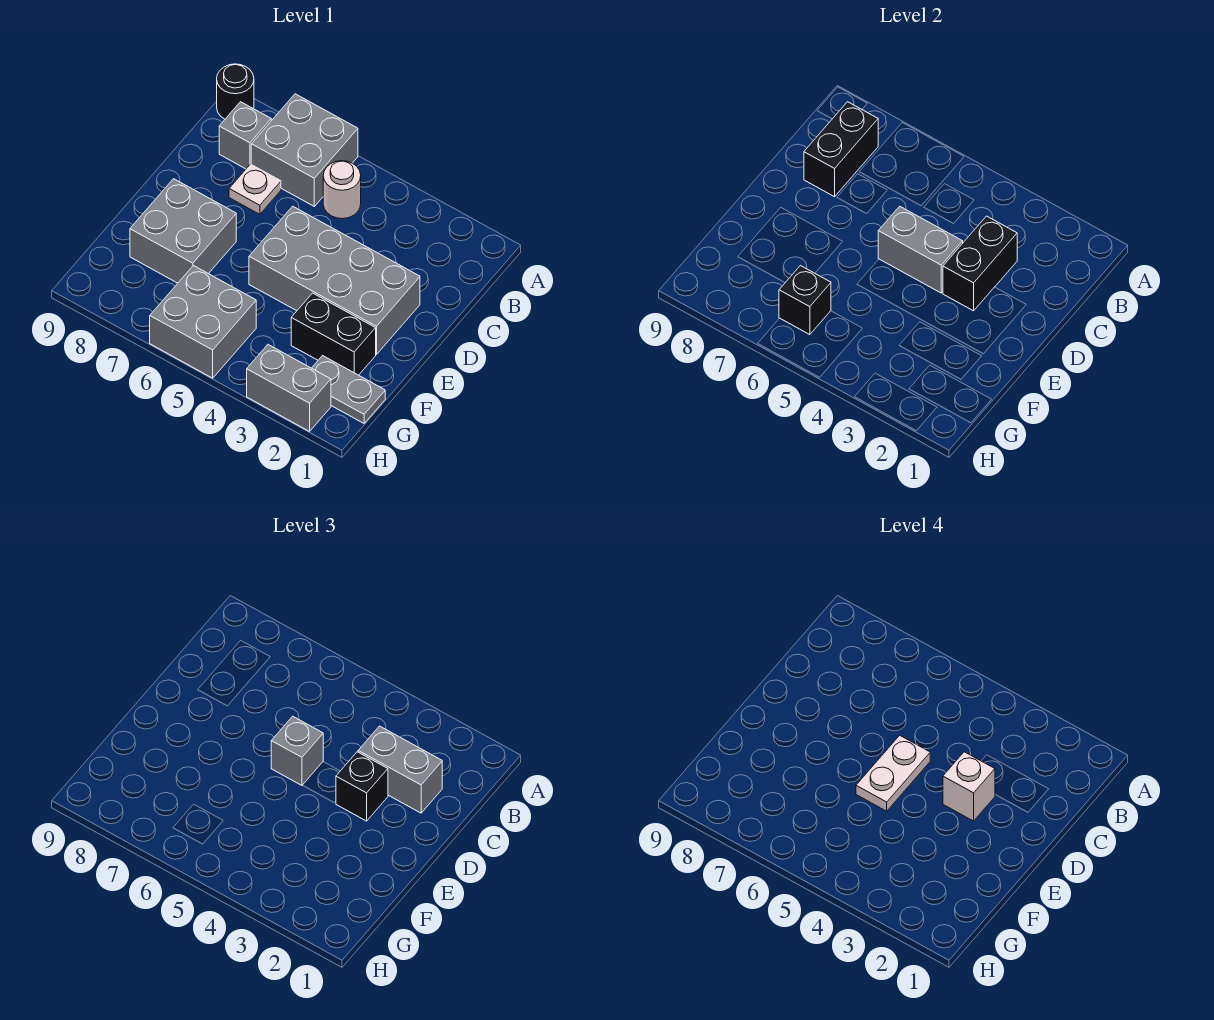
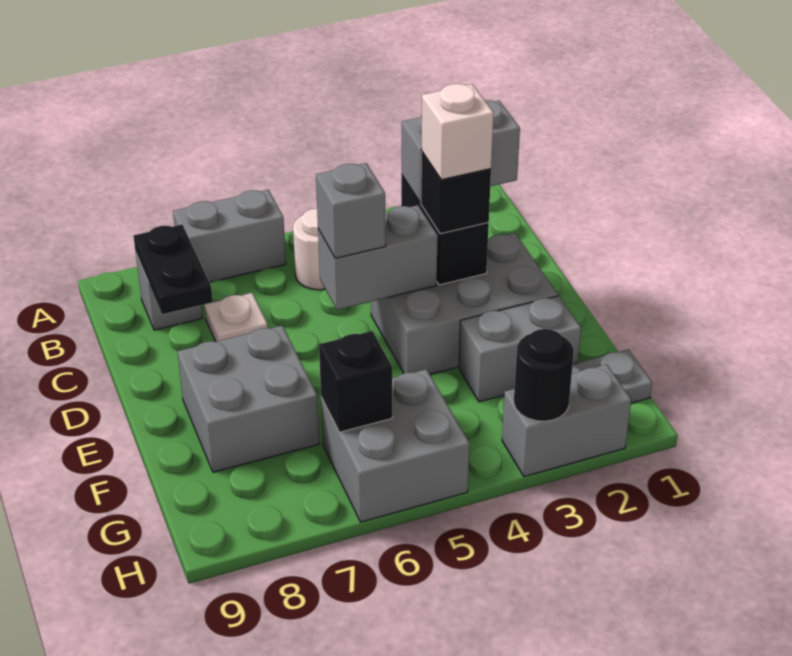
grey 2x2 brick [251,94,358,206] -> grey 1x2 brick [173,190,286,282]
black 1x1 round brick [217,64,254,119] -> black 1x1 round brick moved to [514,329,574,421]
black 1x2 brick [804,102,878,197] -> black 1x2 plate [134,225,213,314]
grey 2x4 brick [249,206,420,354] -> grey 2x3 brick [371,233,558,374]
white 1x2 plate [856,735,930,811] -> none
black 1x2 brick [291,293,376,375] -> grey 1x2 brick [459,296,581,402]

